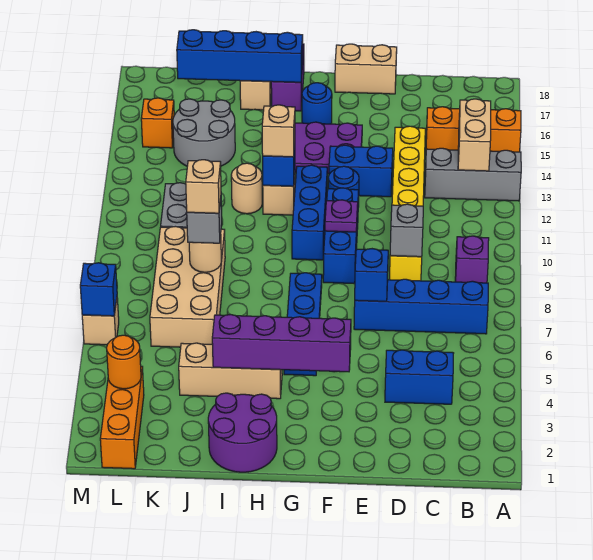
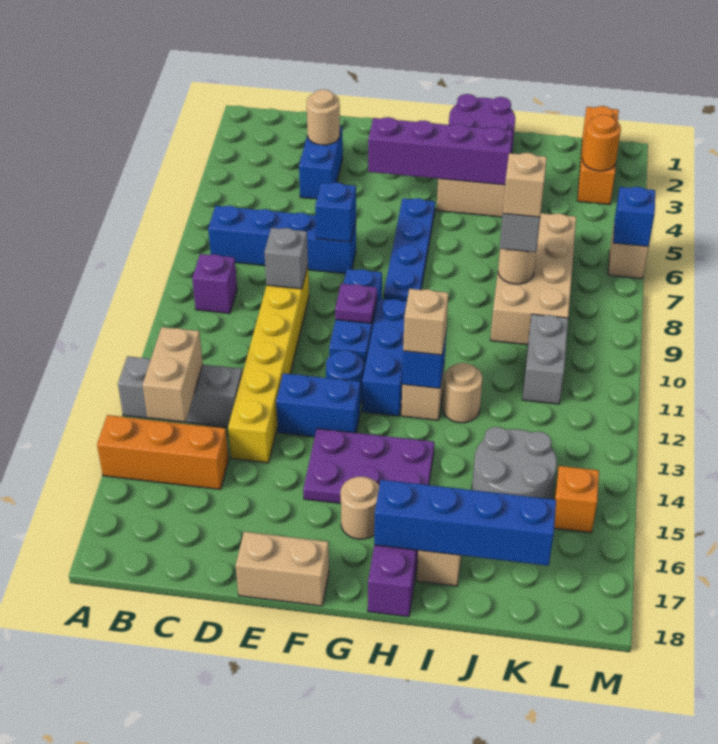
blue 1x2 brick [385,350,454,404] -> blue 1x2 brick turned to [299,126,343,199]
none -> tan 1x1 round brick [307,90,340,145]
blue 1x1 round brick [302,83,332,124] -> tan 1x1 round brick [341,477,379,539]

